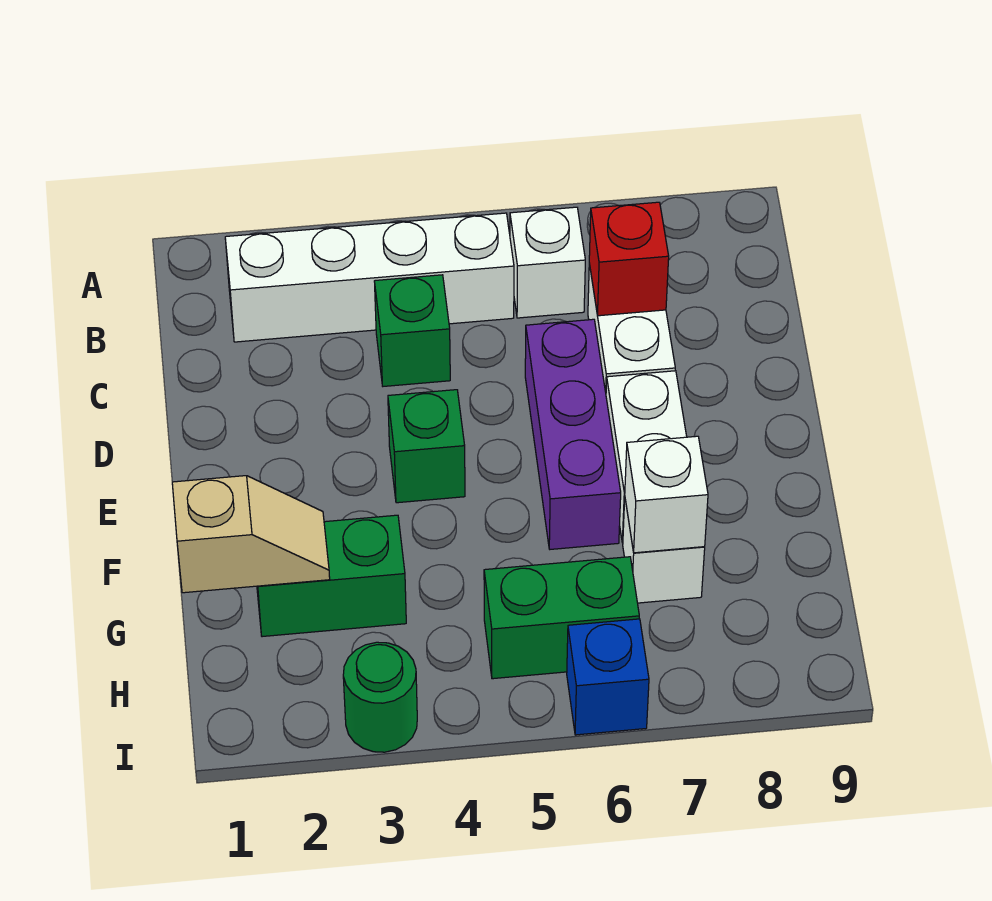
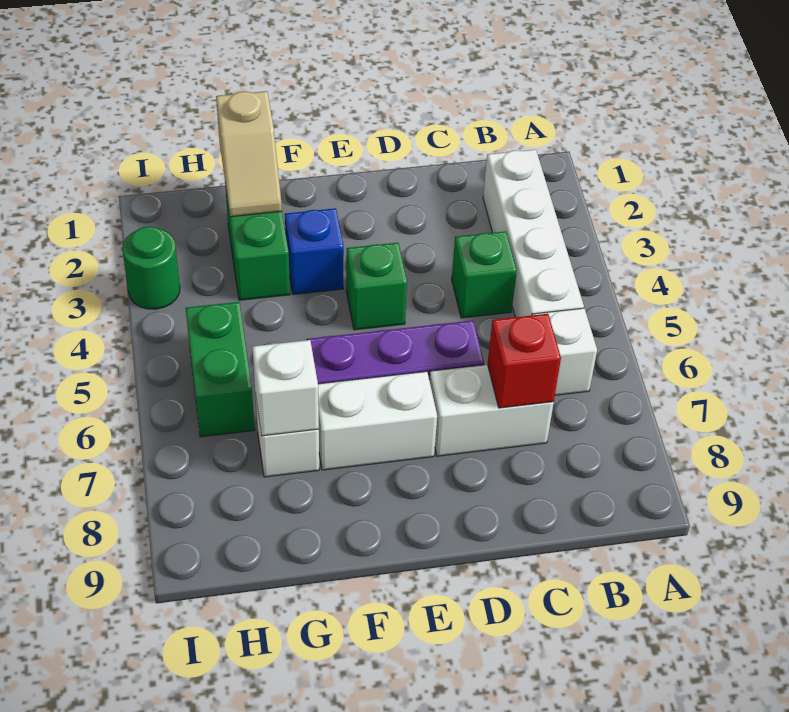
blue 1x1 brick [567,619,649,735] -> blue 1x1 brick moved to [285,208,344,294]

